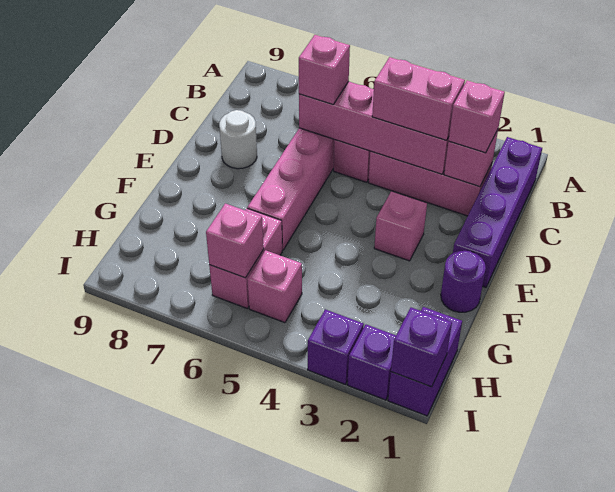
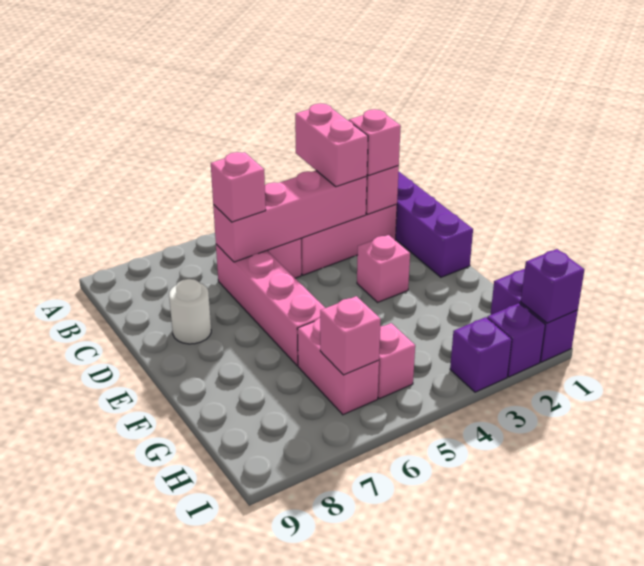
pink 1x2 brick [372,57,465,140] -> pink 1x2 brick turned to [295,103,368,187]
purple 1x1 round brick [441,251,486,312] -> none

